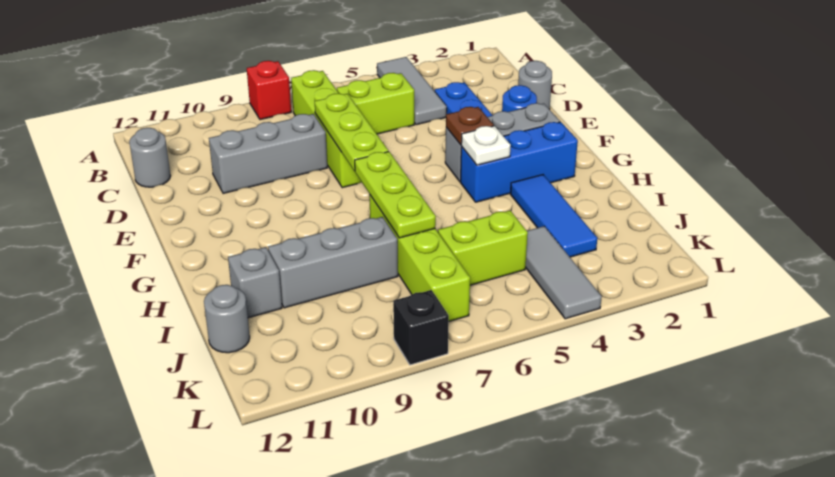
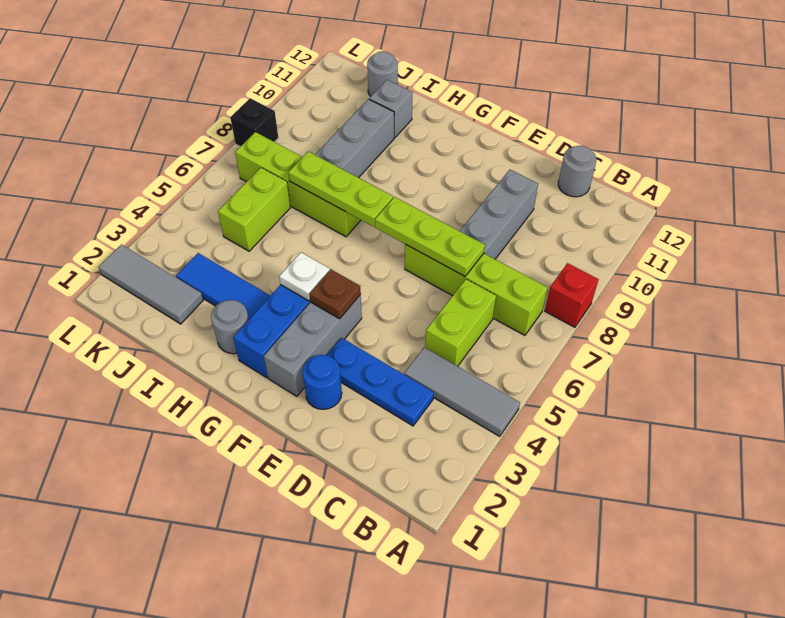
grey 1x1 round brick [518,61,552,109] -> grey 1x1 round brick moved to [211,300,249,354]
grey 1x3 tile [525,226,602,319] -> grey 1x3 tile moved to [98,245,203,324]

